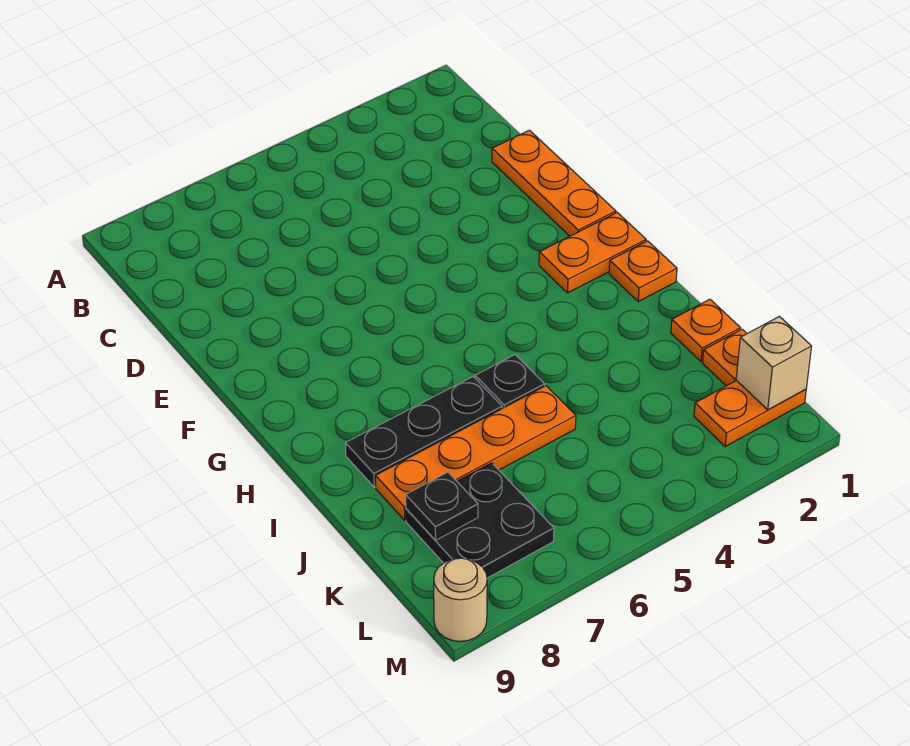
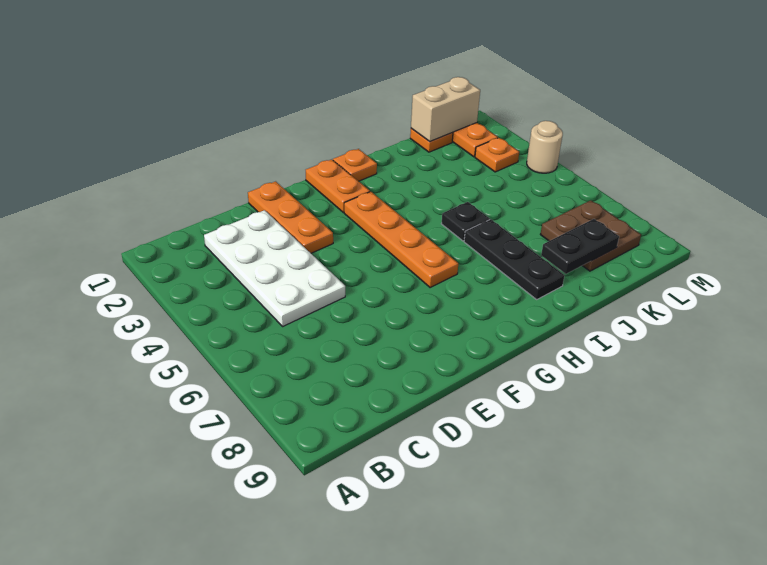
none -> white 2x4 plate [204,210,345,326]
orange 1x3 plate [492,130,616,236] -> orange 1x3 plate turned to [248,181,333,253]
orange 1x1 plate [671,299,740,362] -> orange 1x1 plate moved to [475,138,519,172]
orange 1x4 plate [375,386,576,520] -> orange 1x4 plate moved to [344,192,458,288]
black 2x2 plate [406,463,554,578] -> brown 2x2 plate [540,200,641,271]
black 1x1 plate [406,472,478,540] -> black 1x2 plate [541,219,619,274]
tan 1x1 brick [736,316,812,410] -> tan 1x2 brick [411,77,480,141]
tan 1x1 round brick [434,558,487,642] -> tan 1x1 round brick moved to [527,121,563,173]

